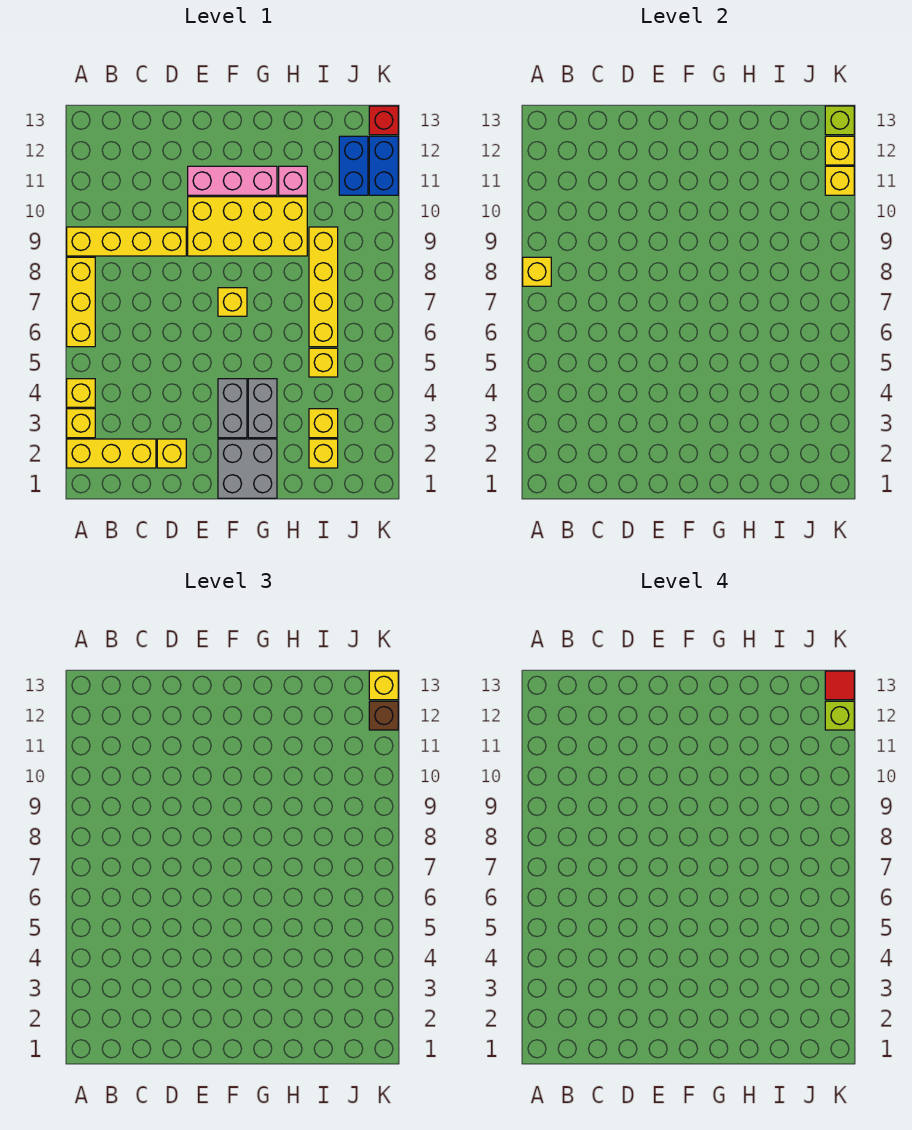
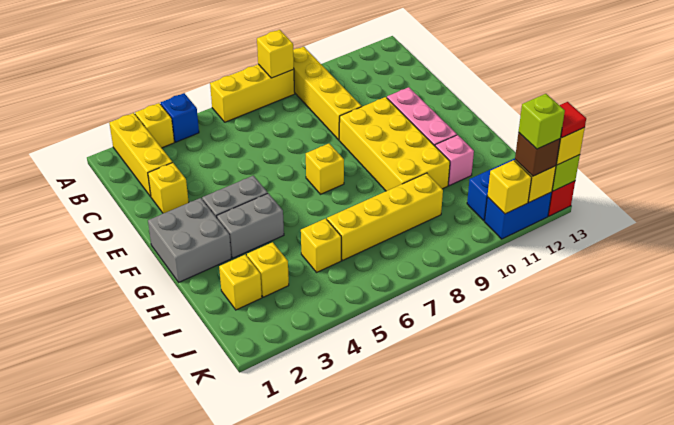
yellow 1x1 brick [67,379,95,407] -> blue 1x1 brick [161,93,199,142]

